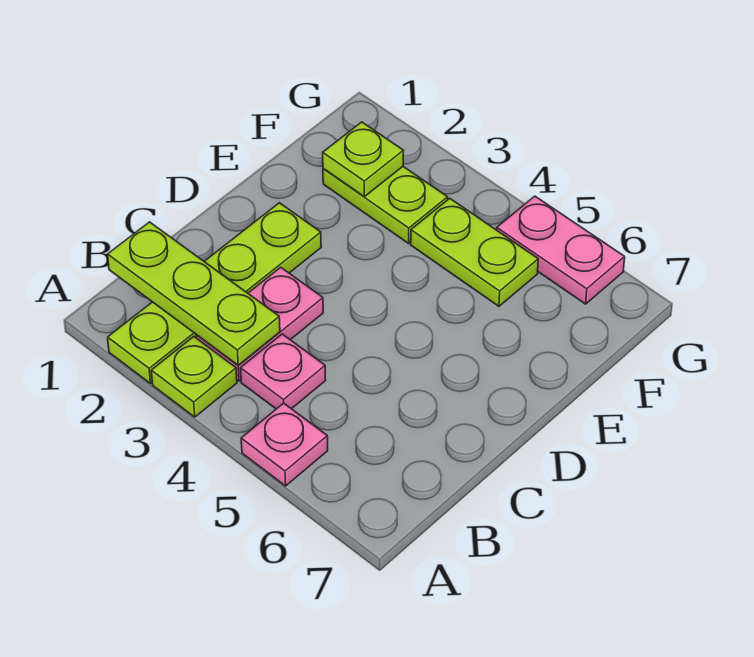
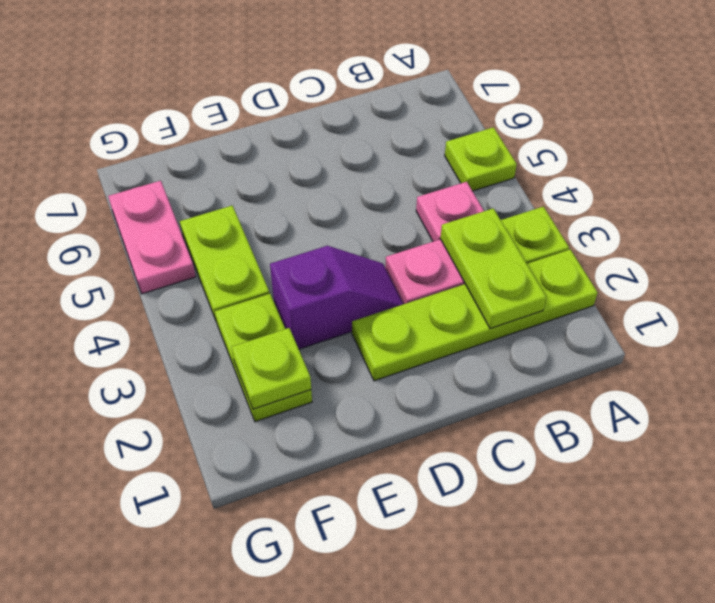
pink 1x1 plate [241,403,328,486] -> lime 1x1 plate [445,127,517,191]
lime 1x3 plate [108,222,280,365] -> lime 1x2 plate [440,208,546,329]
none -> purple 1x2 slope [270,246,403,349]

